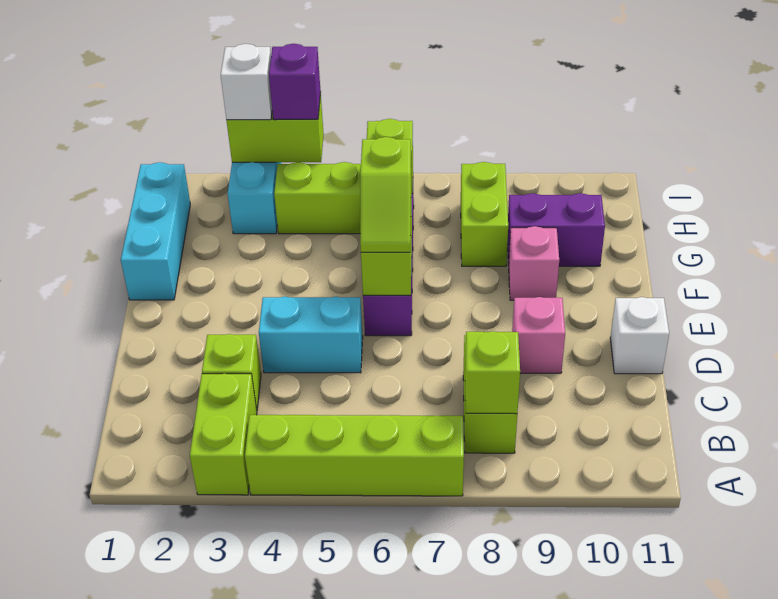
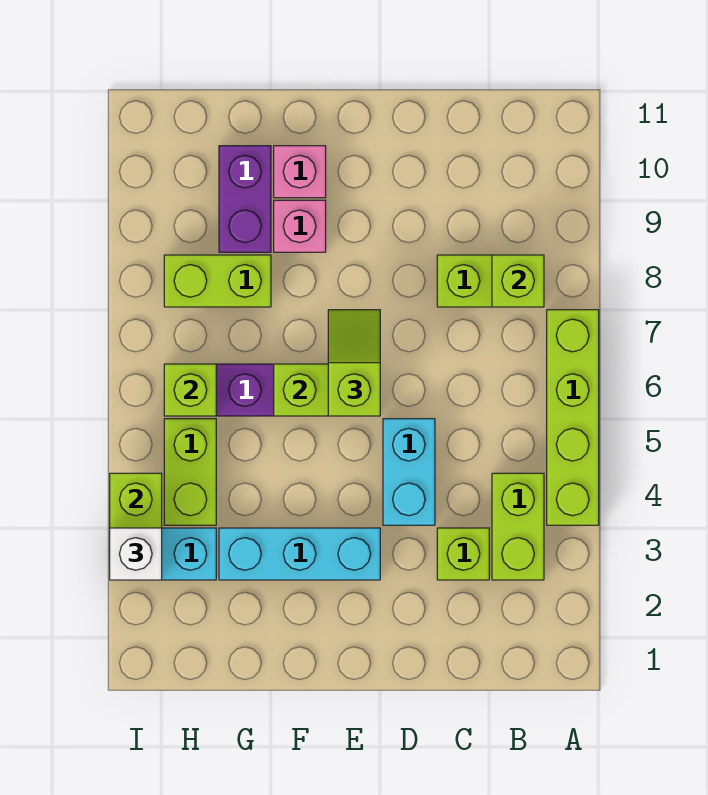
lime 1x2 brick [190,374,257,495] -> lime 1x2 brick turned to [492,473,544,580]
pink 1x1 brick [512,297,565,373] -> pink 1x1 brick moved to [274,146,326,198]
white 1x1 brick [610,297,669,374] -> none
lime 1x2 slope [360,137,411,252] -> lime 1x2 slope turned to [328,310,380,416]
cyan 1x3 brick [121,162,190,300] -> cyan 1x3 brick moved to [219,528,380,580]
purple 1x1 brick [269,44,321,120] -> none

